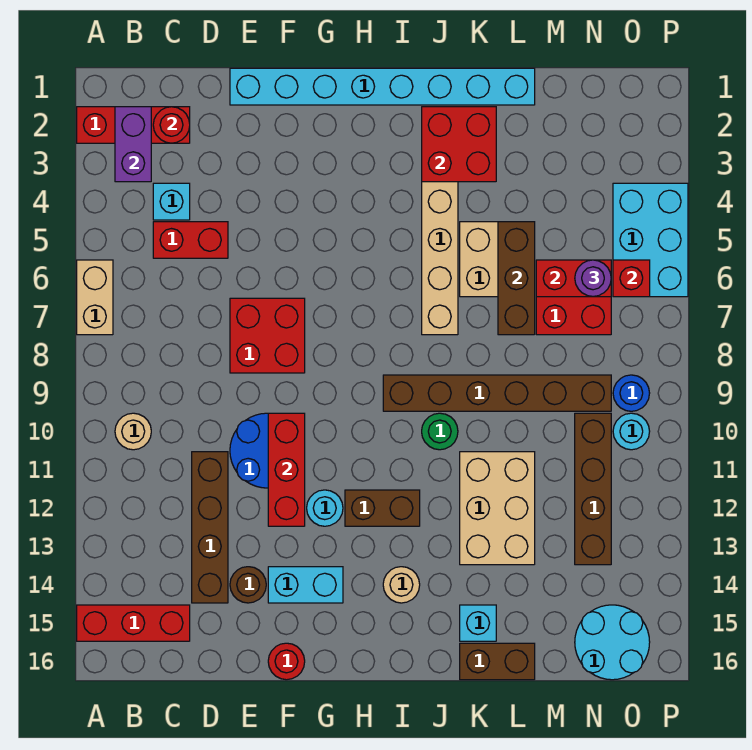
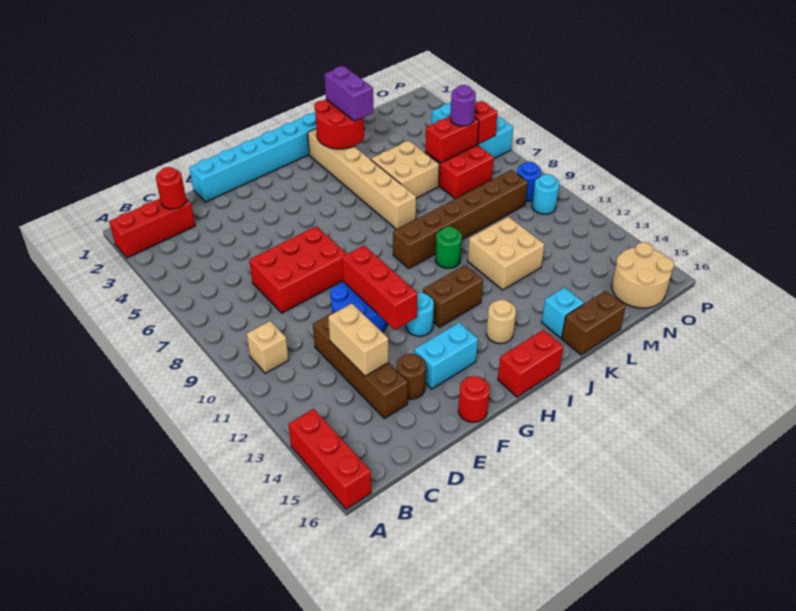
tan 1x2 brick [77,260,113,335] -> tan 1x2 brick moved to [328,303,389,376]
red 1x3 brick [77,605,190,641] -> red 1x3 brick turned to [288,409,371,509]
purple 1x2 brick [115,107,151,182] -> purple 1x2 brick moved to [325,66,373,121]
tan 1x1 round brick [115,413,151,450] -> tan 1x1 brick [247,321,289,373]
cyan 1x1 brick [153,183,190,220] -> none
red 1x2 brick [153,222,228,258] -> red 1x2 brick moved to [498,330,563,397]
red 2x2 brick [230,298,305,373] -> red 2x3 brick [249,226,347,313]
red 2x2 brick [422,107,496,182] -> red 2x2 round brick [315,99,364,149]
tan 2x3 brick [460,452,535,565] -> tan 2x2 brick [468,217,545,290]
brown 1x3 brick [498,222,535,335] -> none
brown 1x4 brick [575,413,611,565] -> none
cyan 2x2 round brick [575,605,650,680] -> tan 2x2 round brick [612,242,674,308]

